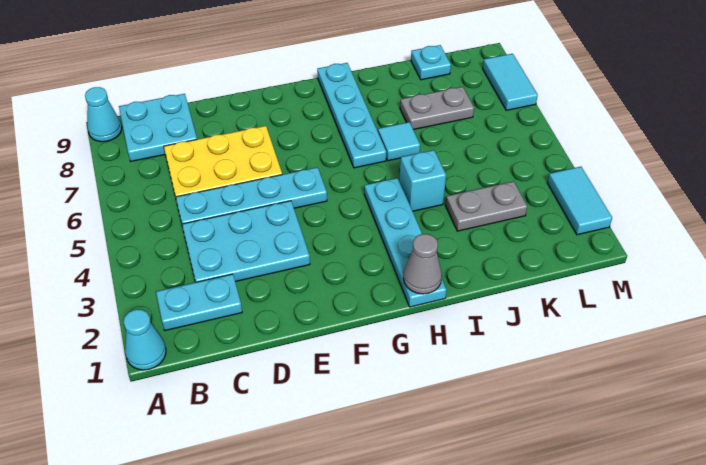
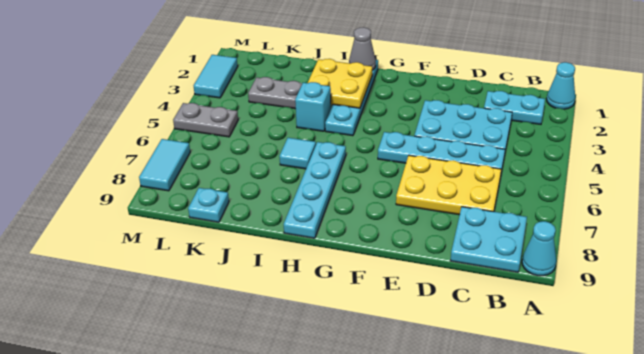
none -> yellow 2x2 plate [308,59,372,108]
grey 1x2 plate [400,87,474,130] -> grey 1x2 plate moved to [173,103,238,137]

